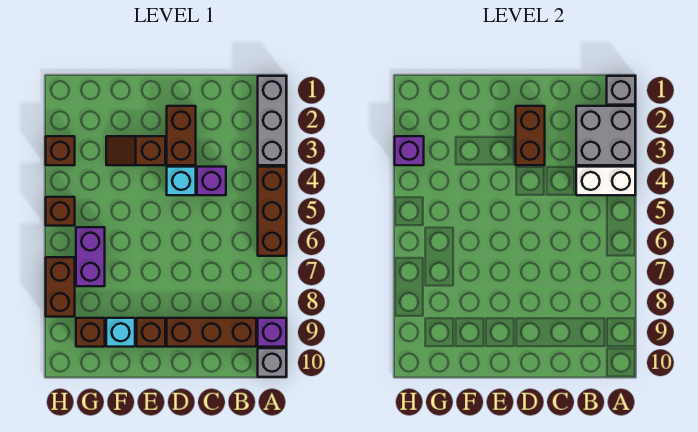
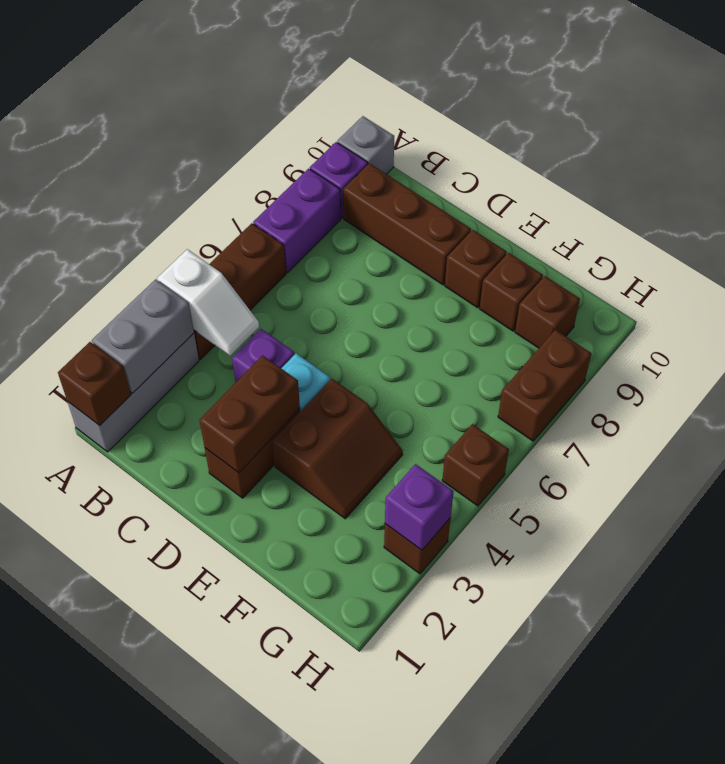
grey 1x1 brick [607,76,635,105] -> brown 1x1 brick [58,342,131,426]
grey 2x2 brick [576,106,635,165] -> grey 1x2 brick [92,279,194,393]
white 1x2 brick [576,167,635,195] -> white 1x2 slope [157,249,259,356]
brown 1x2 slope [106,136,165,165] -> brown 2x2 slope [272,379,403,519]
cyan 1x1 brick [106,318,135,347] -> brown 1x1 brick [480,253,543,331]
purple 1x2 brick [76,227,105,286] -> purple 1x2 brick moved to [253,169,341,273]

